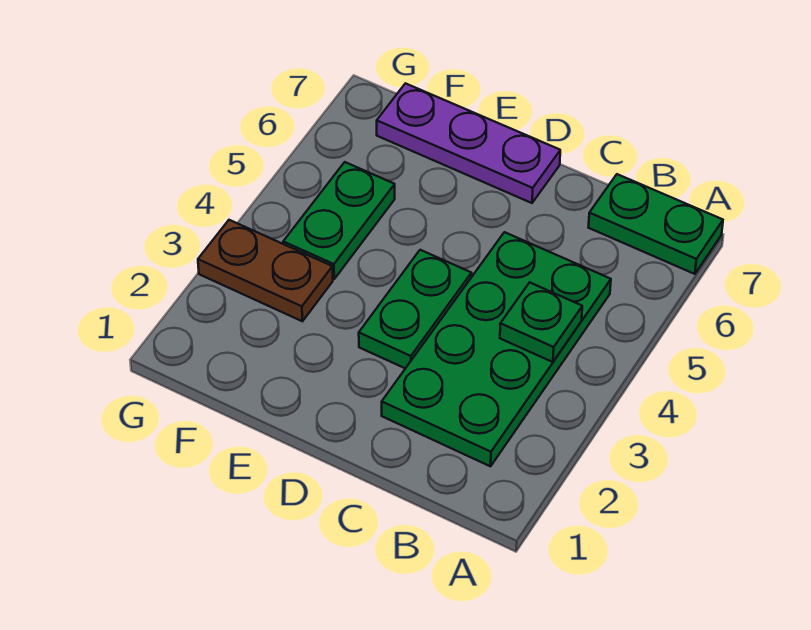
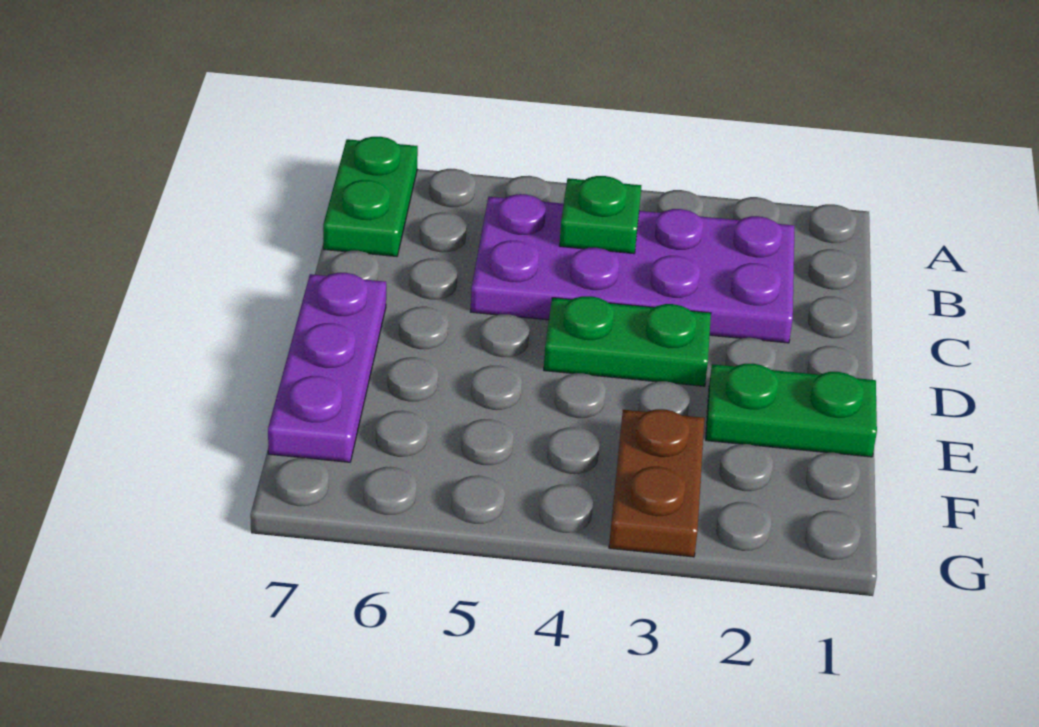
green 2x4 plate [382,232,611,466] -> purple 2x4 plate [470,194,795,343]
green 1x2 plate [283,162,395,279] -> green 1x2 plate moved to [706,364,877,457]

